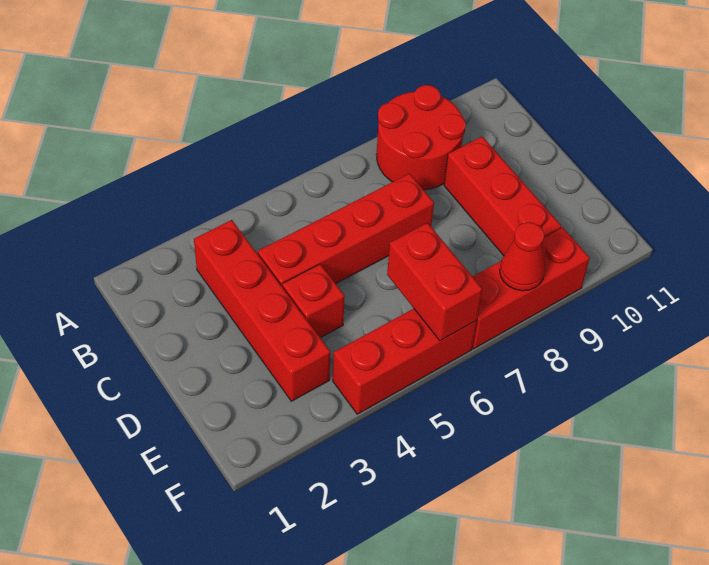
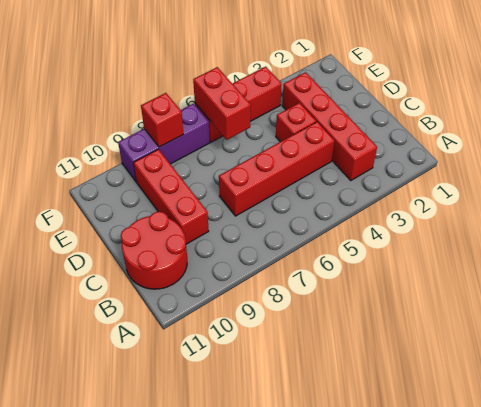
red 2x2 round brick [376,85,466,190] -> red 2x2 round brick moved to [121,212,187,289]
red 1x3 brick [472,228,590,349] -> purple 1x3 brick [118,104,210,182]
red 1x1 cone [500,222,545,291] -> red 1x1 brick [141,93,183,147]

